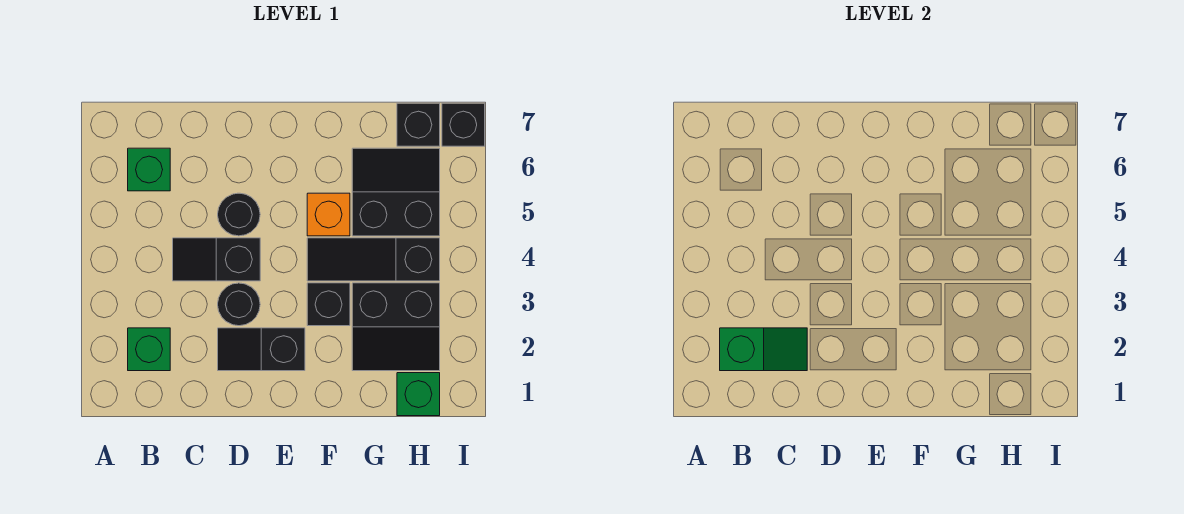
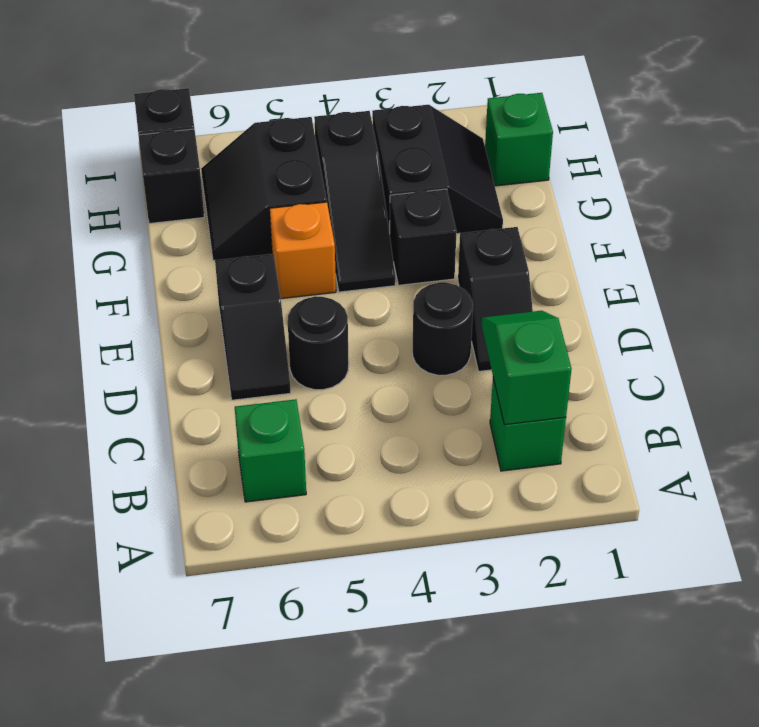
black 1x2 slope [173,238,260,281] -> black 1x2 slope moved to [215,254,291,400]

